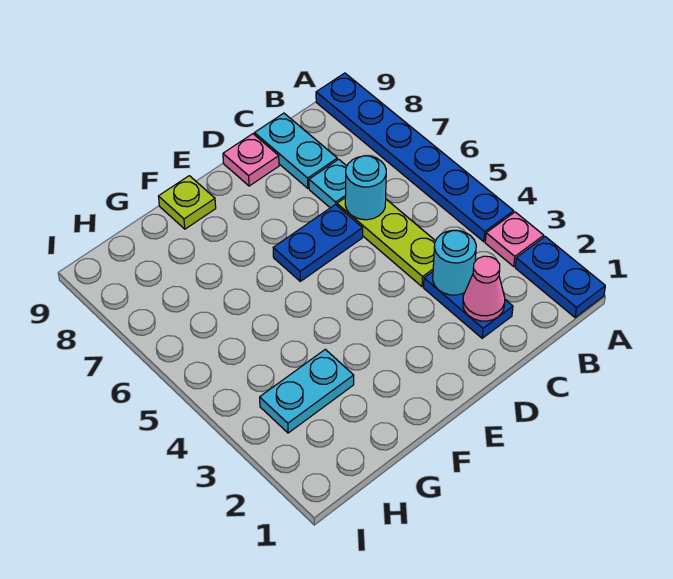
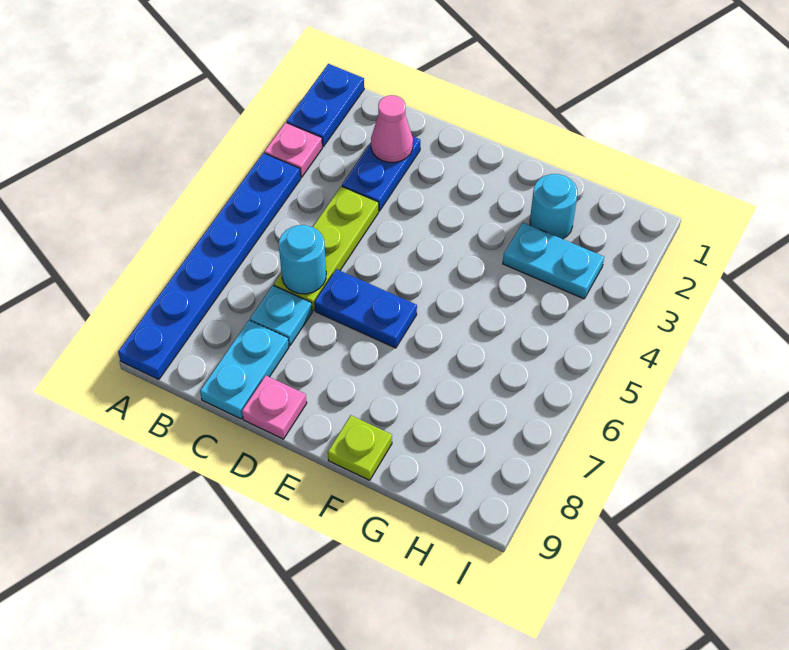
cyan 1x1 round brick [433,230,476,295] -> cyan 1x1 round brick moved to [530,174,578,239]

